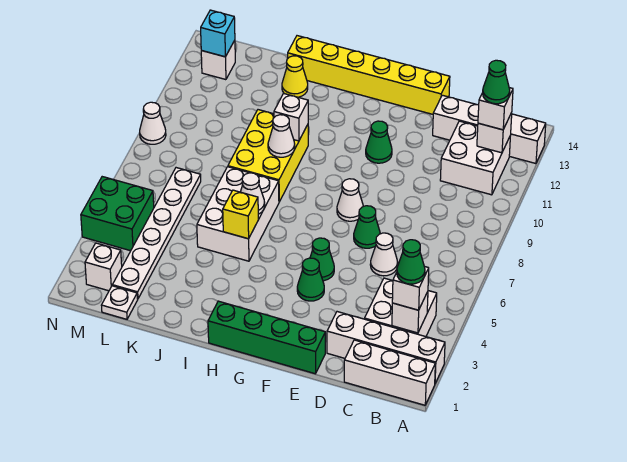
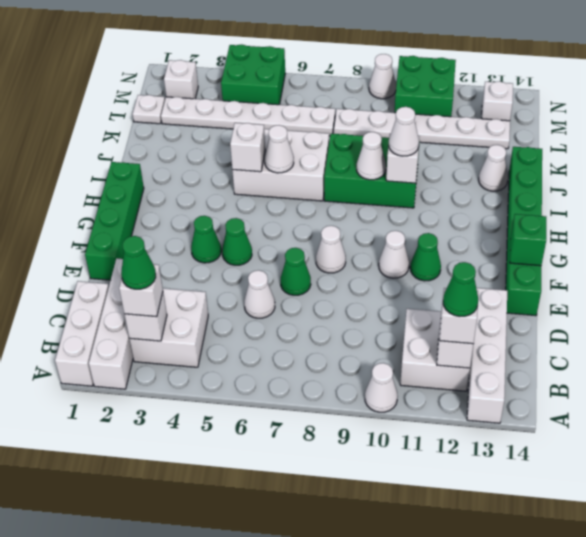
none -> white 1x1 cone [365,363,398,412]
yellow 1x6 brick [288,36,450,114] -> green 1x6 brick [506,147,542,316]
none -> white 1x1 cone [379,231,409,278]
none -> green 1x1 brick [510,214,546,266]
yellow 1x1 brick [223,190,258,239] -> white 1x1 brick [230,123,265,172]
yellow 2x3 brick [228,110,308,202] -> green 2x3 brick [324,133,420,208]
none -> white 1x1 cone [389,107,419,156]
yellow 1x1 cone [282,56,308,97] -> white 1x1 cone [479,145,508,191]
none -> white 1x6 plate [334,109,510,149]
none -> green 2x2 brick [394,56,456,117]
cyan 1x1 brick [201,10,235,57] -> none

